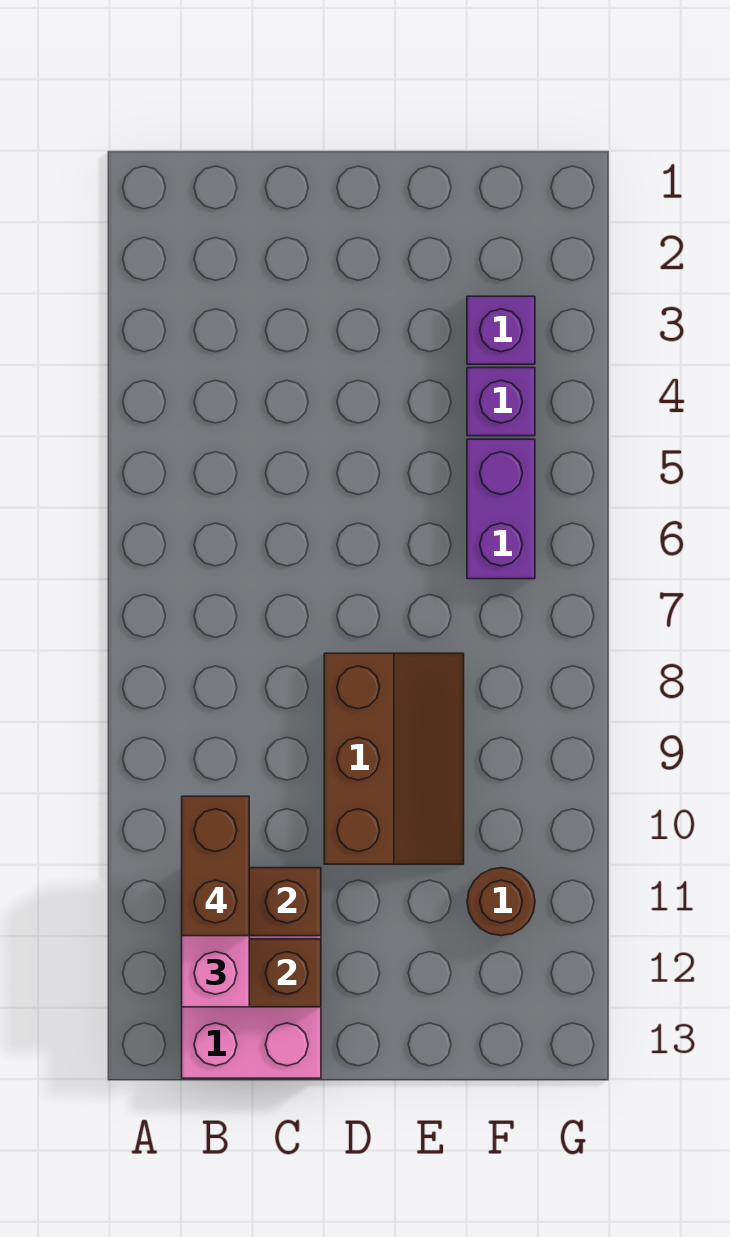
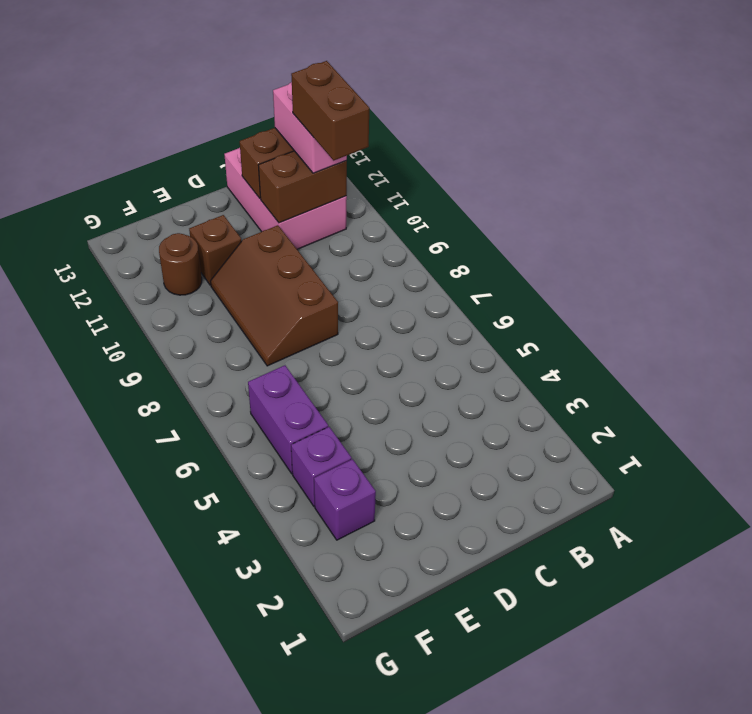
none -> brown 1x1 brick [189,215,241,285]

